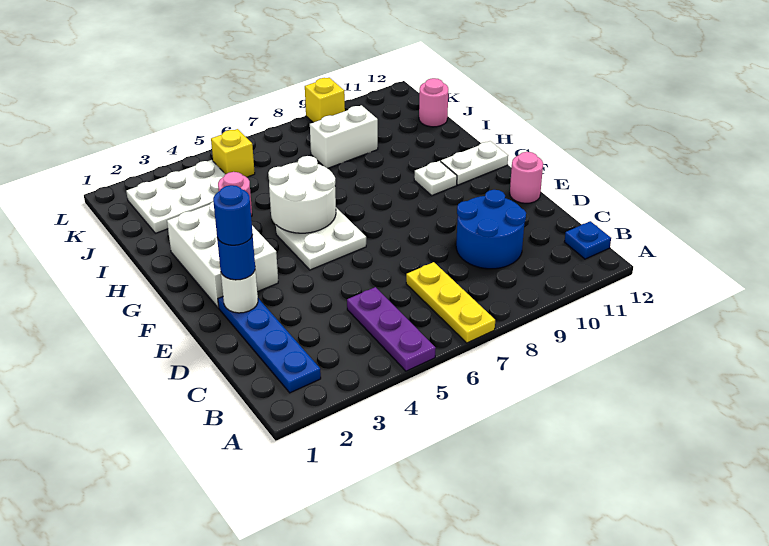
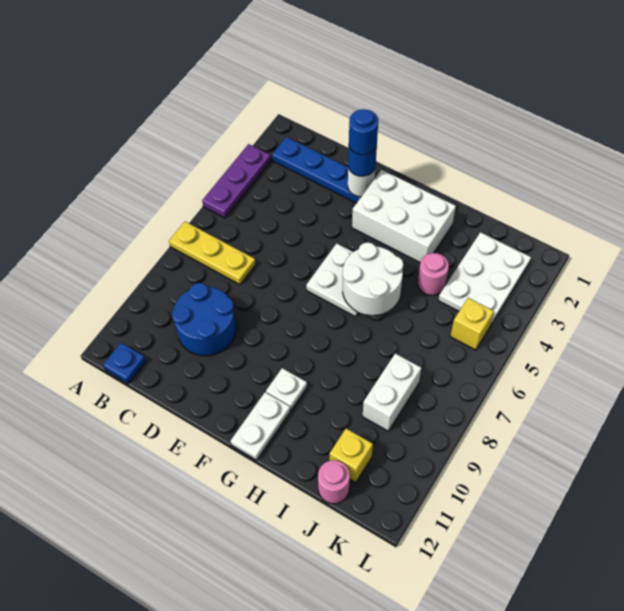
purple 1x3 plate [347,287,436,371] -> purple 1x3 plate turned to [202,144,271,218]
pink 1x1 round brick [510,152,543,203] -> none
yellow 1x1 brick [305,78,345,122] -> yellow 1x1 brick moved to [330,429,373,483]

